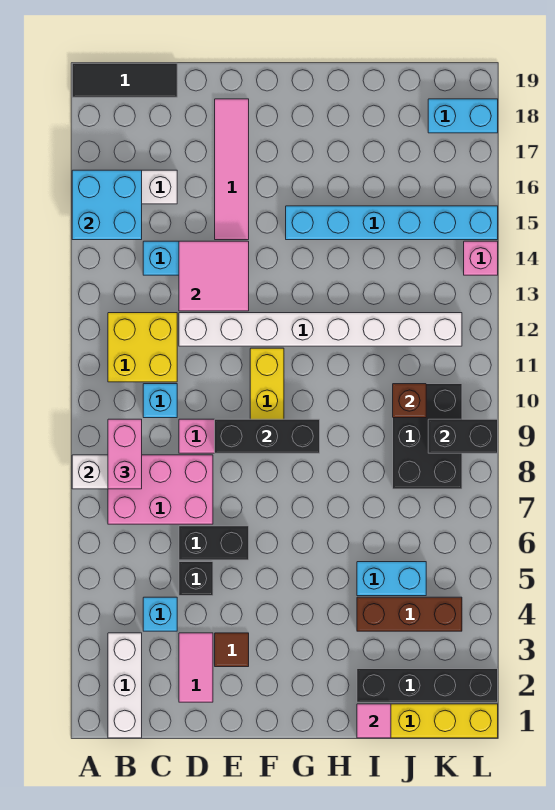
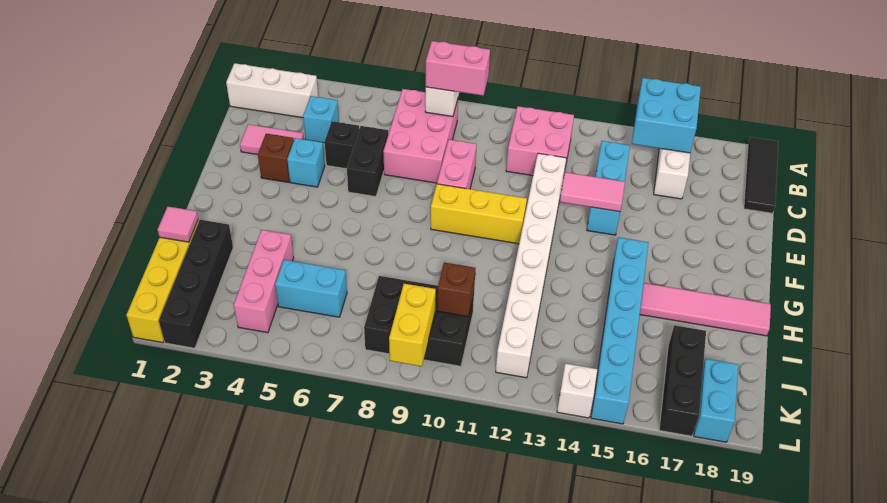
yellow 2x2 brick [108,313,177,382] -> pink 2x2 brick [506,106,574,176]
cyan 1x1 brick [143,384,177,418] -> cyan 1x1 brick moved to [287,138,325,187]
pink 2x2 tile [179,241,249,311] -> pink 1x2 tile [560,172,625,212]
brown 1x1 tile [215,633,249,667] -> brown 1x1 brick [258,134,294,182]
black 1x3 brick [215,419,320,453] -> black 1x3 brick moved to [659,325,706,436]
pink 1x4 tile [215,99,249,240] -> pink 1x4 tile moved to [640,283,771,336]
brown 1x3 brick [357,597,462,631] -> pink 1x3 brick [234,230,294,333]
cyan 1x2 brick [357,562,426,596] -> cyan 1x2 brick turned to [275,260,347,317]
black 1x2 brick [428,419,498,453] -> yellow 1x2 brick [389,284,436,366]
pink 1x1 brick [464,241,498,275] -> white 1x1 brick [557,364,598,418]

